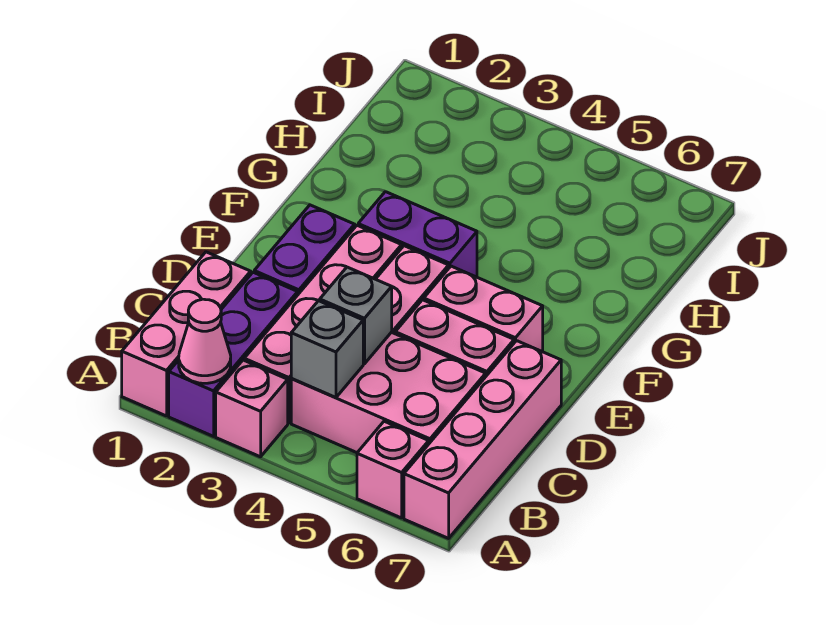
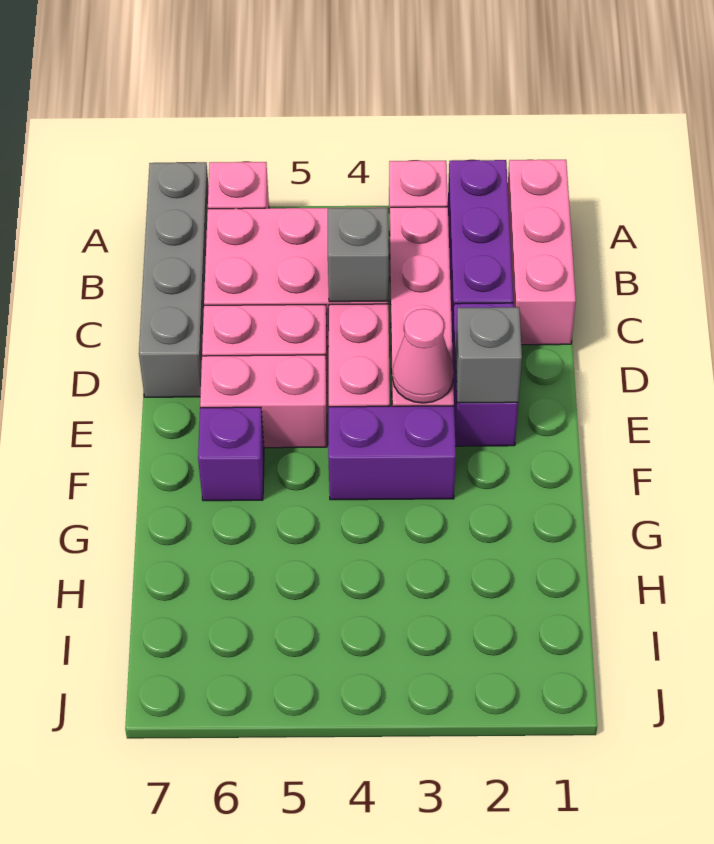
pink 1x1 cone [179,299,231,383] -> pink 1x1 cone moved to [393,309,454,403]
pink 1x4 brick [404,341,561,538] -> grey 1x4 brick [139,162,209,397]
grey 1x1 brick [291,301,363,397] -> grey 1x1 brick moved to [456,307,522,403]
none -> purple 1x1 brick [198,407,264,501]

